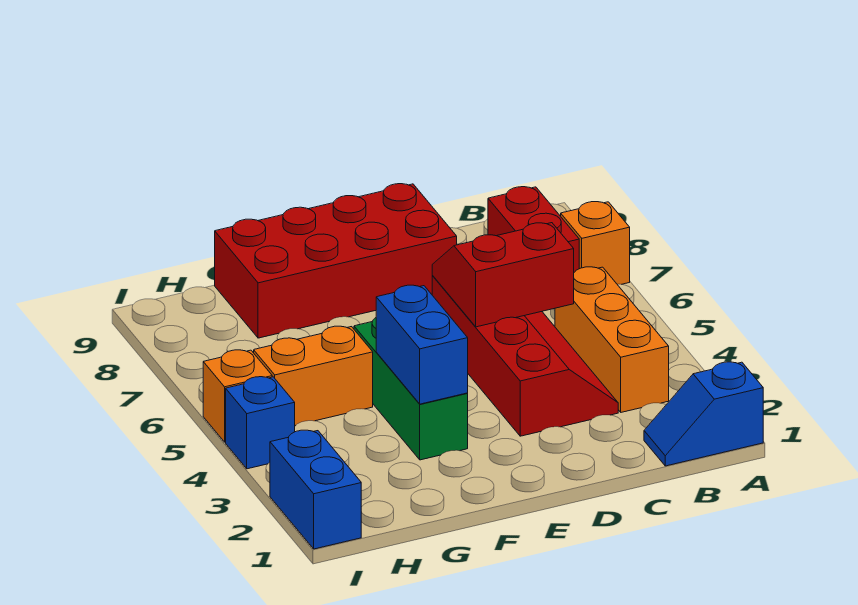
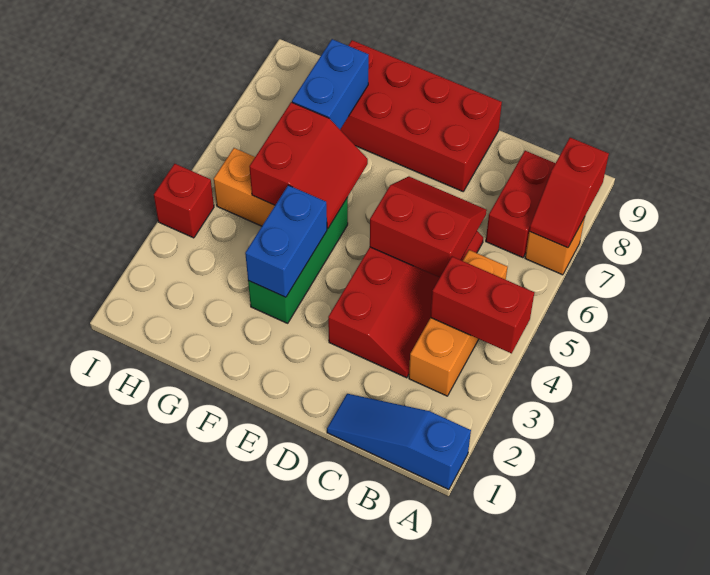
blue 1x2 slope [644,362,763,466] -> blue 1x3 slope [327,394,471,490]
none -> red 1x2 brick [431,257,534,353]
none -> red 1x2 slope [529,137,609,248]
none -> red 2x2 slope [249,102,368,228]
blue 1x2 brick [270,430,361,549] -> blue 1x2 brick moved to [292,39,369,129]
blue 1x1 brick [226,377,295,469] -> red 1x1 brick [154,164,214,238]
orange 1x1 brick [203,350,272,442] -> none

